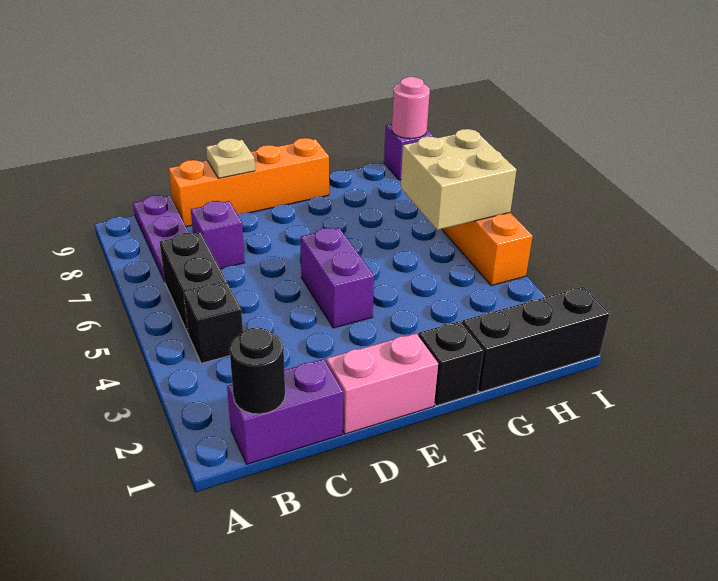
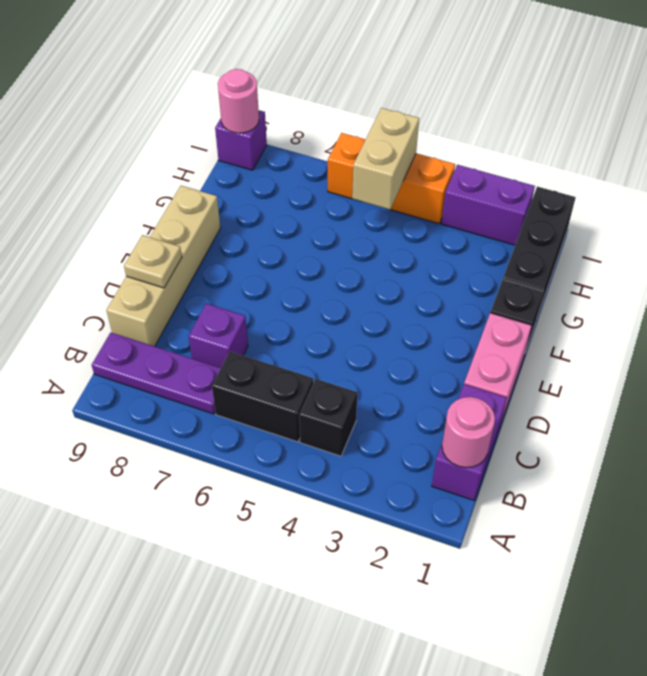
black 1x1 round brick [230,328,285,414] -> pink 1x1 round brick [442,397,495,468]
orange 1x4 brick [169,138,329,227] -> tan 1x4 brick [106,186,220,346]
purple 1x2 brick [301,228,374,328] -> purple 1x2 brick moved to [441,165,535,245]
tan 2x2 brick [400,129,517,230] -> tan 1x2 brick [352,108,419,209]

